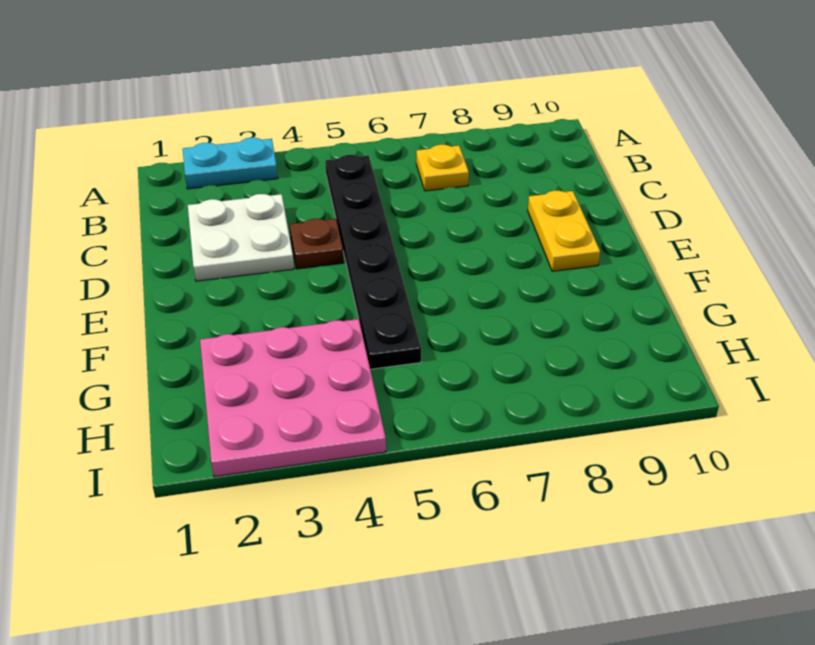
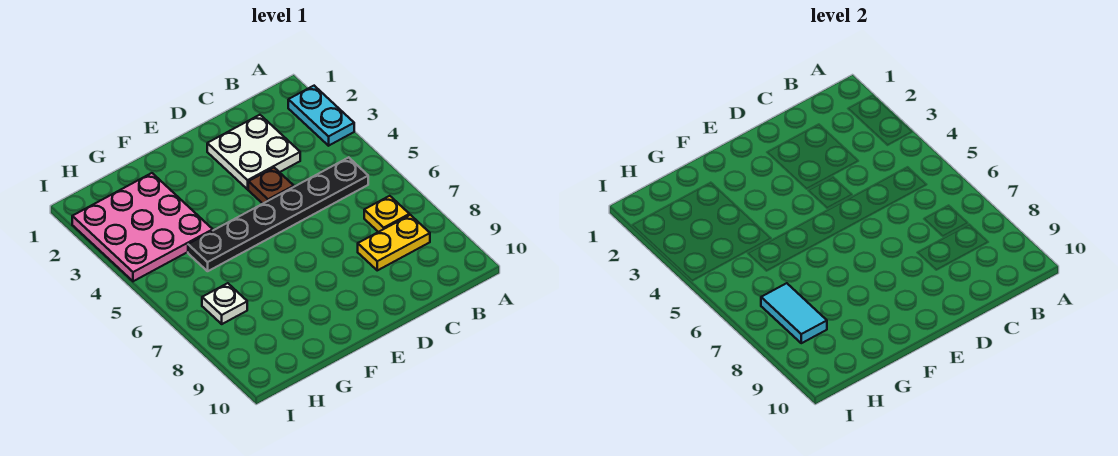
yellow 1x2 plate [528,191,600,271] -> yellow 1x2 plate moved to [358,215,430,270]
none -> white 1x1 plate [202,283,247,324]
none -> cyan 1x2 tile [761,283,827,343]

